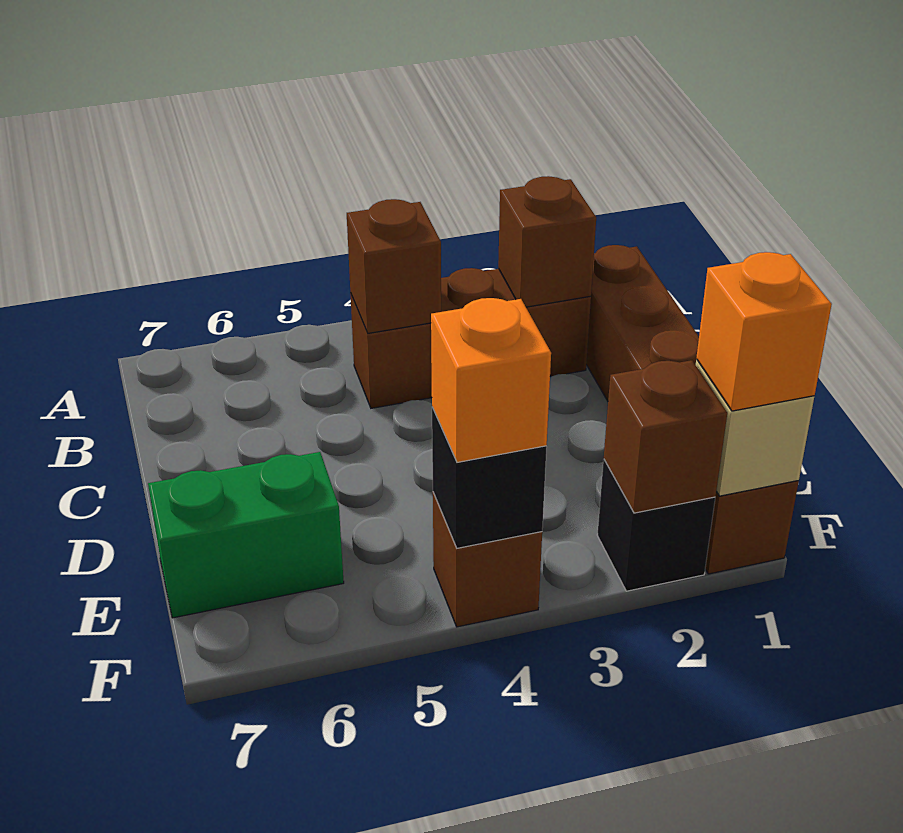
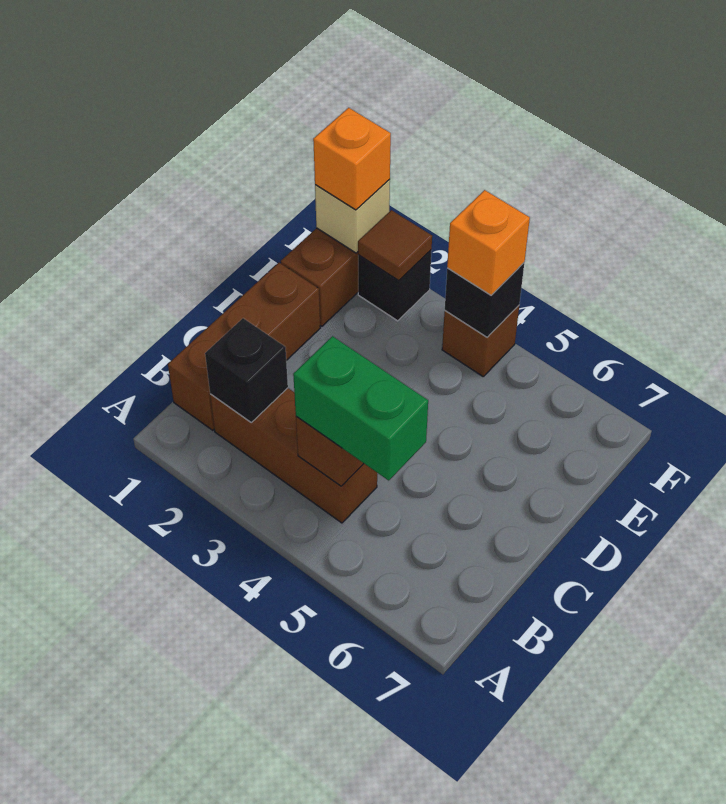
brown 1x1 brick [498,176,596,307] -> black 1x1 brick [205,318,288,422]
green 1x2 brick [148,452,344,618] -> green 1x2 brick moved to [293,336,428,481]
brown 1x1 brick [604,360,727,513] -> brown 1x1 tile [358,210,432,281]

